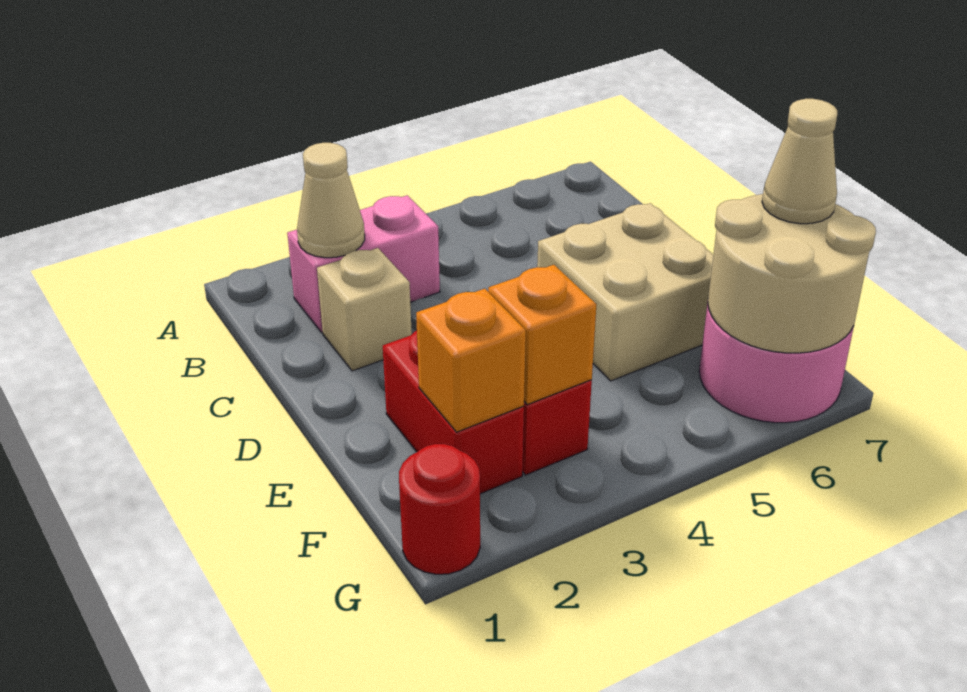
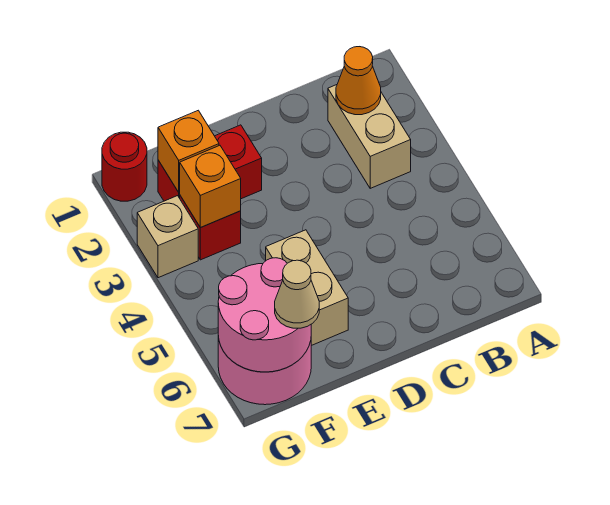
pink 1x2 brick [287,195,440,333] -> tan 1x2 brick [328,85,411,188]
tan 1x1 cone [297,143,365,258] -> orange 1x1 cone [336,47,381,115]
tan 1x1 brick [317,248,412,371] -> tan 1x1 brick moved to [137,196,198,278]
tan 2x2 brick [537,203,713,381] -> tan 1x2 brick [266,230,348,346]
tan 2x2 round brick [708,194,876,353] -> pink 2x2 round brick [218,258,311,372]

